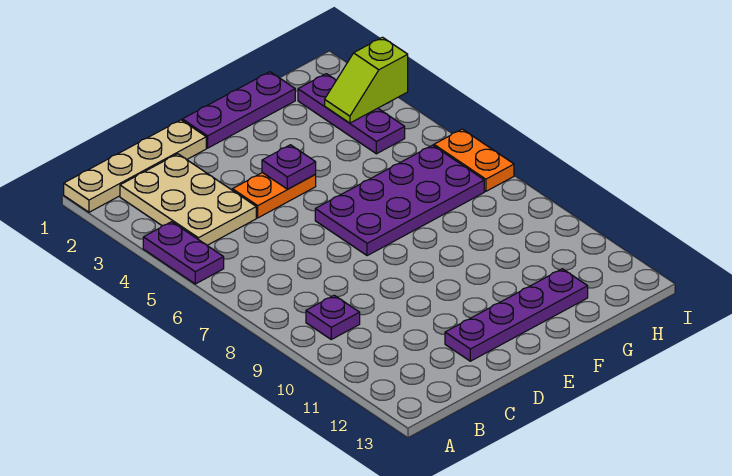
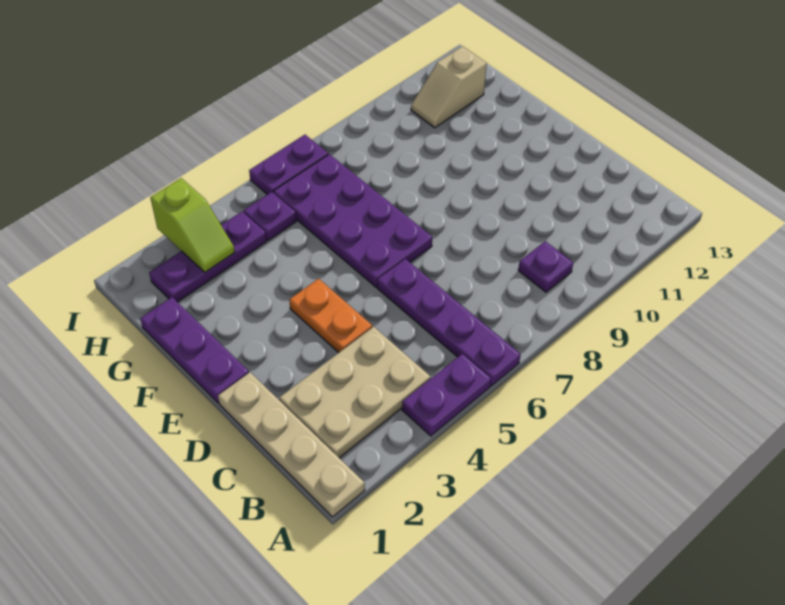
purple 1x4 plate [445,269,588,361] -> purple 1x4 plate moved to [377,259,521,386]
purple 1x1 plate [262,145,316,189] -> purple 1x1 plate moved to [244,192,296,240]
none -> tan 1x2 slope [411,46,487,128]
orange 1x2 plate [434,129,514,191] -> purple 1x2 plate [249,135,328,195]

